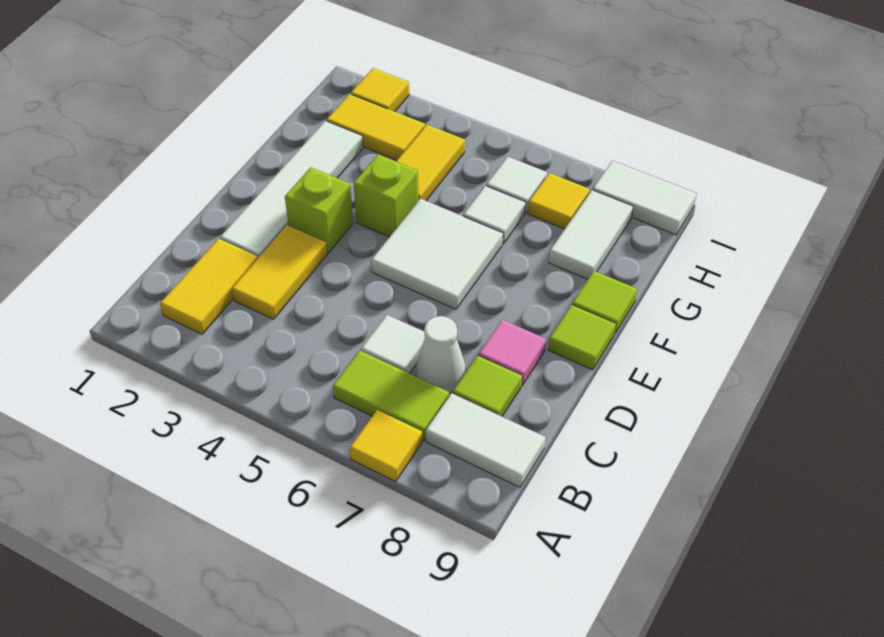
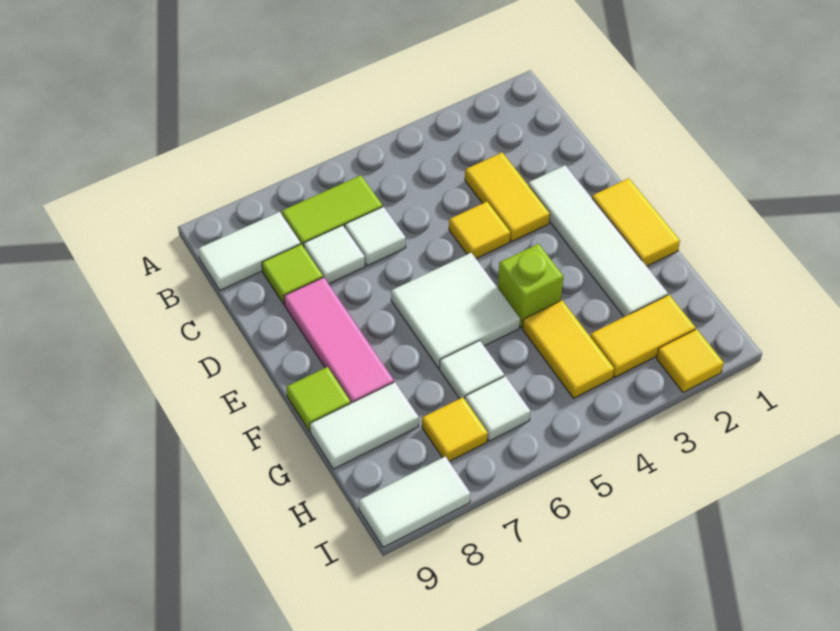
yellow 1x1 tile [350,410,422,482] -> yellow 1x1 tile moved to [449,202,510,259]
yellow 1x2 tile [160,239,258,334] -> yellow 1x2 tile moved to [592,178,680,266]
white 1x1 cone [416,316,466,393] -> white 1x1 tile [304,225,365,284]
pink 1x1 tile [479,320,546,386] -> pink 1x3 tile [284,277,394,403]
lime 1x1 brick [285,167,353,253] -> none
lime 1x1 tile [548,305,616,370] -> none
white 1x2 tile [549,190,633,279] -> white 1x2 tile turned to [310,382,419,469]

